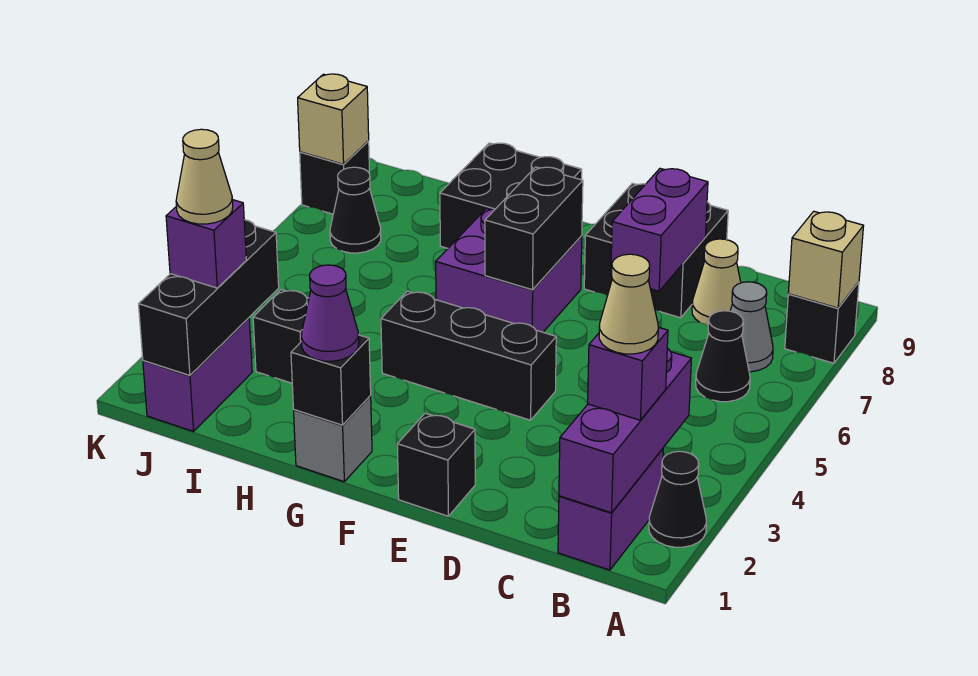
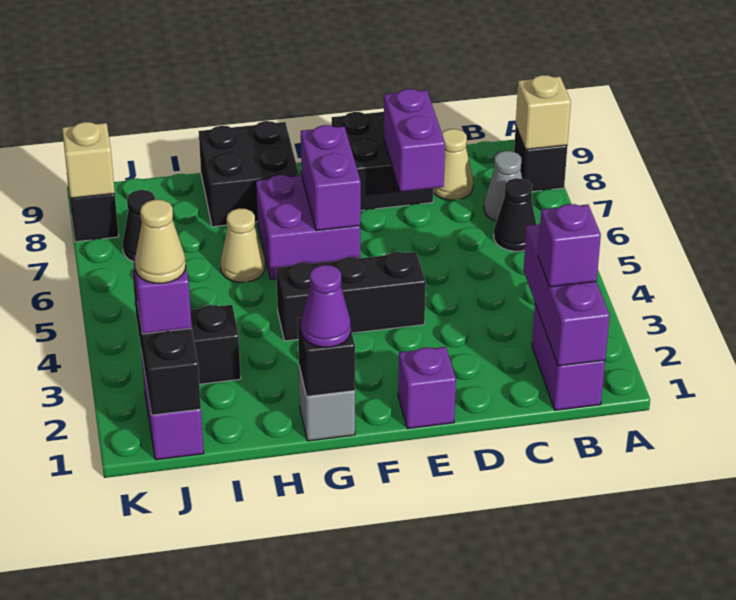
black 1x1 cone [649,451,706,547] -> none
tan 1x1 cone [599,254,658,354] -> tan 1x1 cone moved to [221,208,265,282]
black 1x1 brick [397,413,475,516] -> purple 1x1 brick [398,347,456,429]
black 1x2 brick [485,167,583,290] -> purple 1x2 brick [301,125,361,231]

